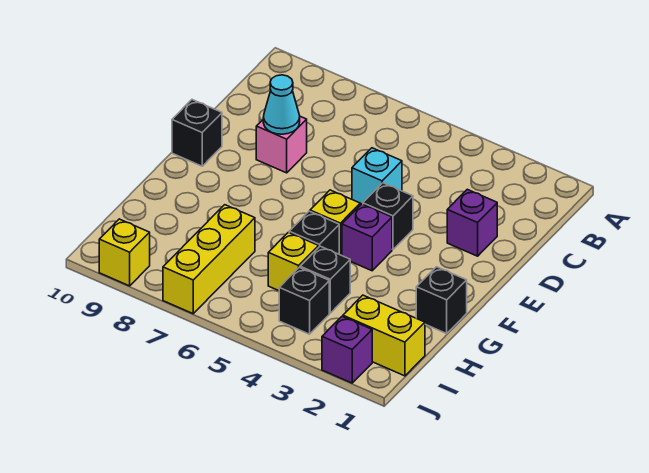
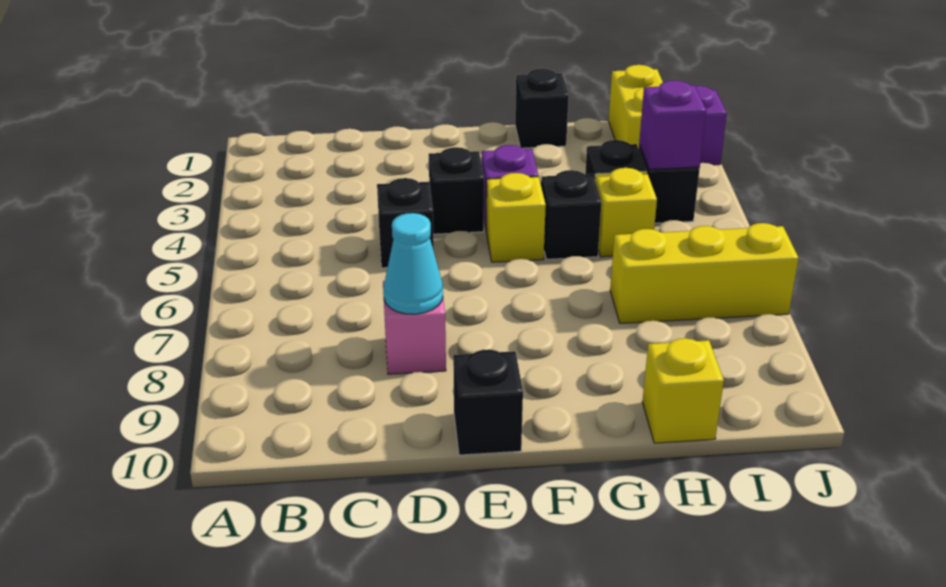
purple 1x1 brick [447,189,497,256] -> purple 1x1 brick moved to [639,80,706,169]
cyan 1x1 brick [352,148,402,205] -> black 1x1 brick [377,178,434,268]
yellow 1x1 brick [99,219,150,286] -> yellow 1x1 brick moved to [642,338,724,443]

